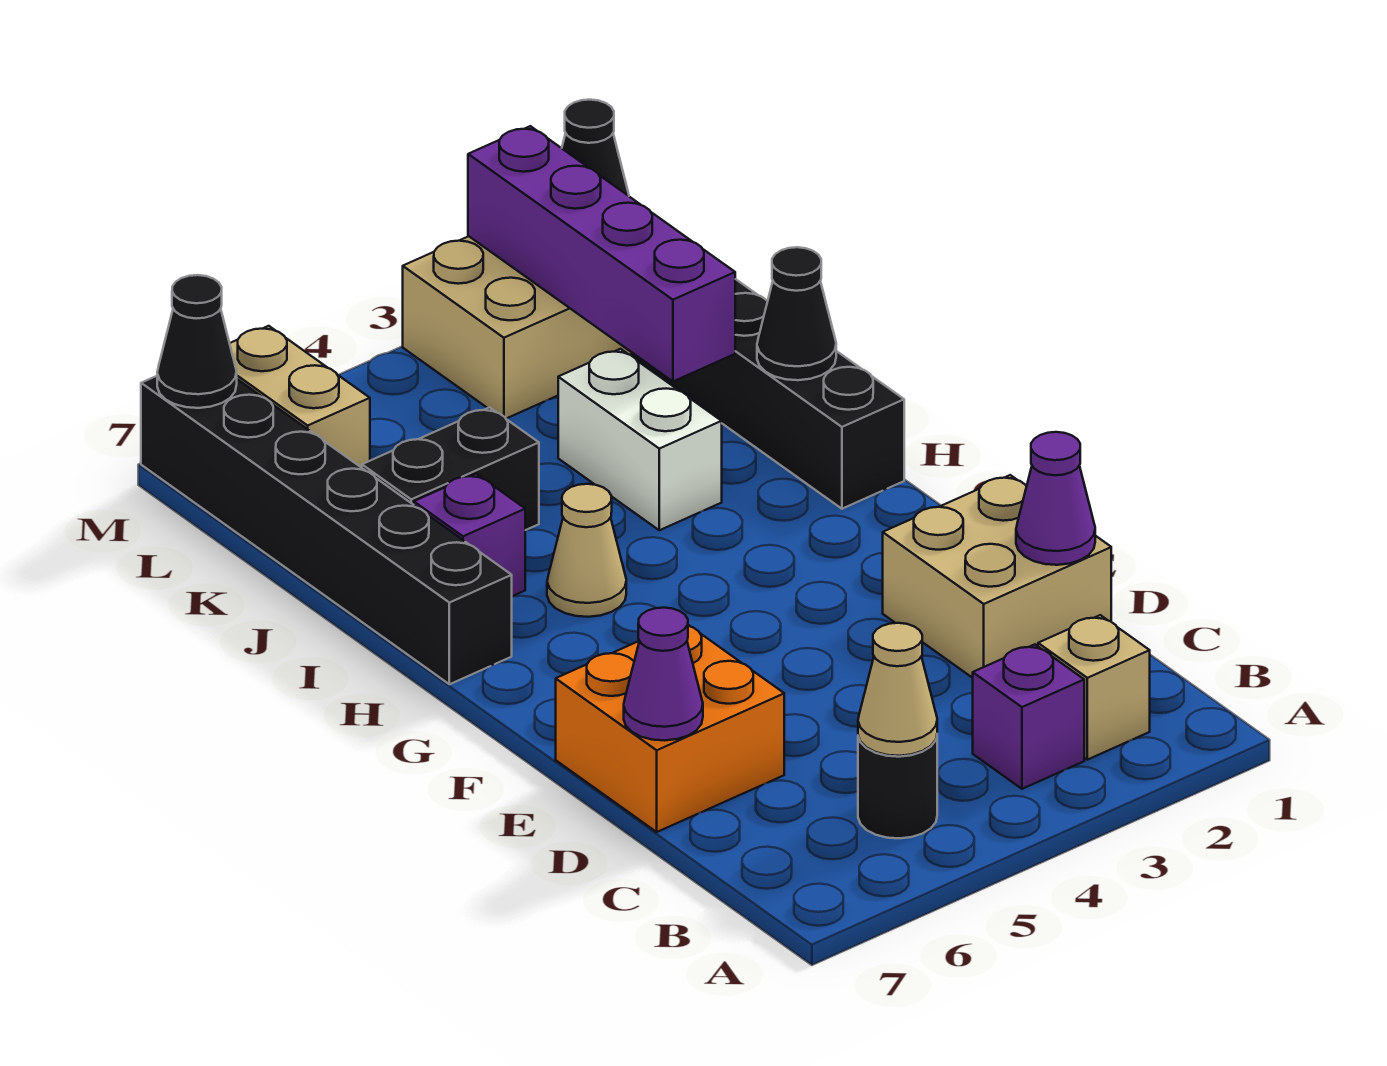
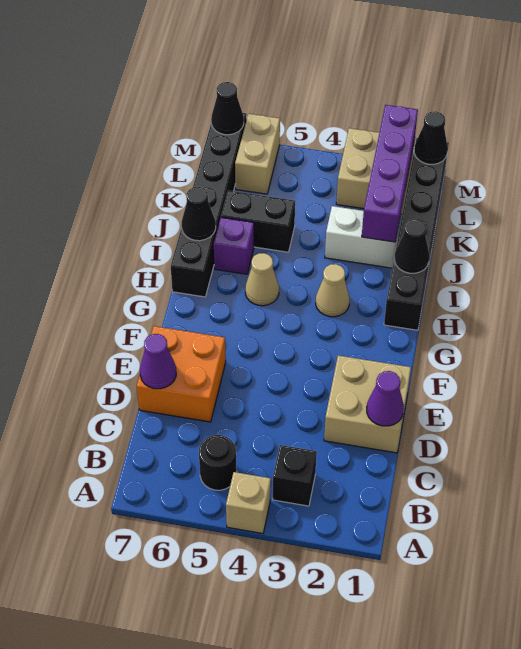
tan 1x1 brick [1038,615,1150,760] -> tan 1x1 brick moved to [226,472,271,534]
purple 1x1 brick [973,644,1084,789] -> black 1x1 brick [273,445,317,506]
tan 1x1 cone [858,623,937,756] -> tan 1x1 cone moved to [316,264,350,317]
white 1x2 brick [558,349,722,530] -> white 1x2 brick turned to [325,206,400,268]
none -> black 1x1 cone [182,187,216,241]

